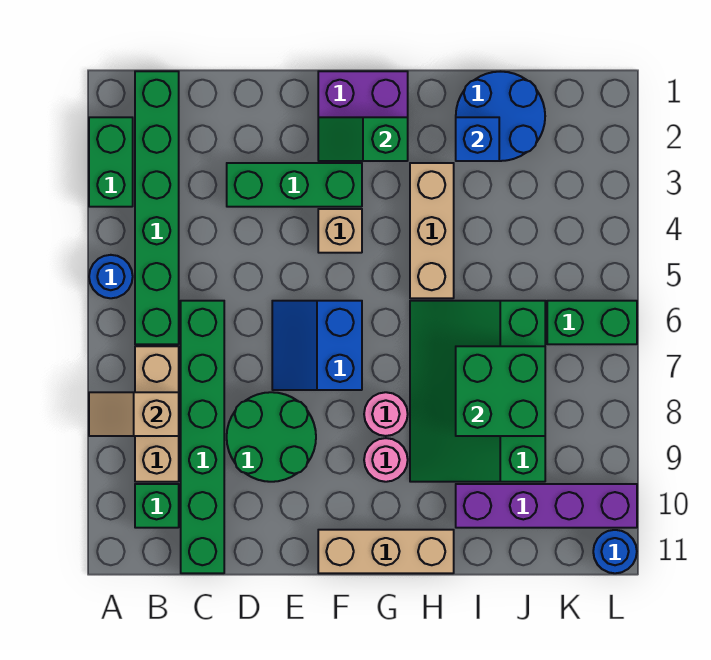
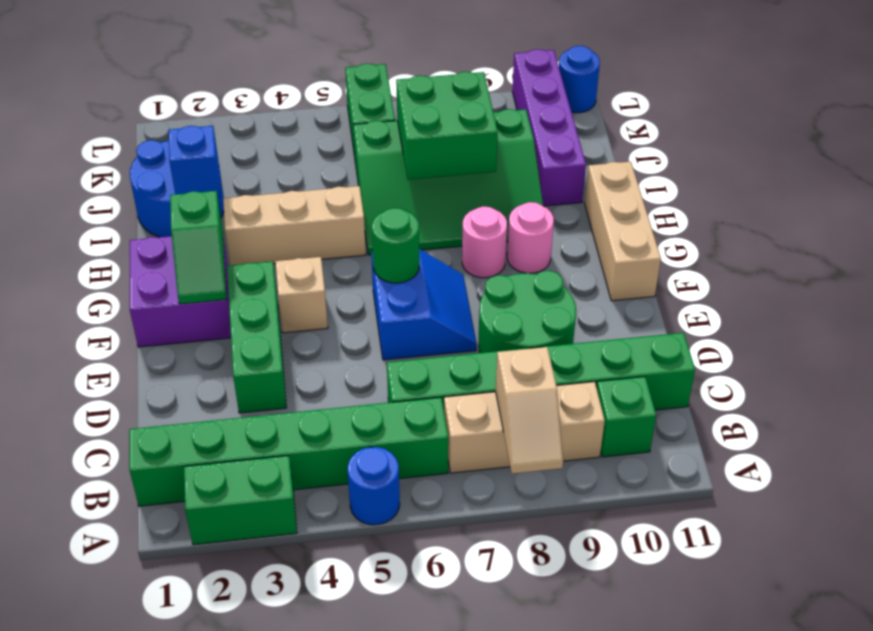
blue 2x2 slope [272,301,362,390] -> blue 2x2 slope turned to [371,249,477,360]
none -> green 1x1 round brick [372,208,419,283]

